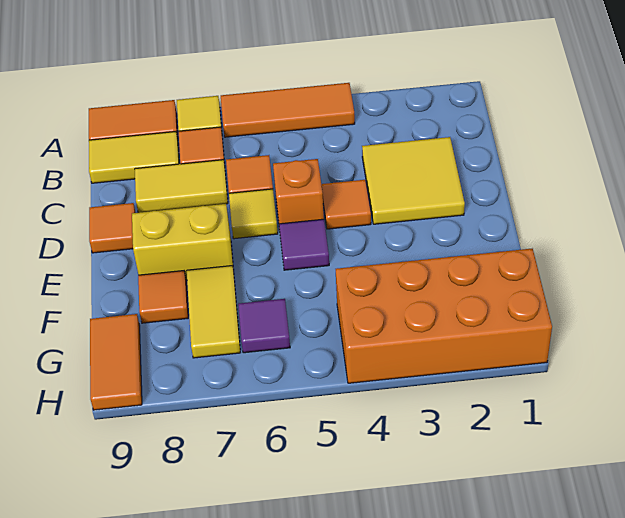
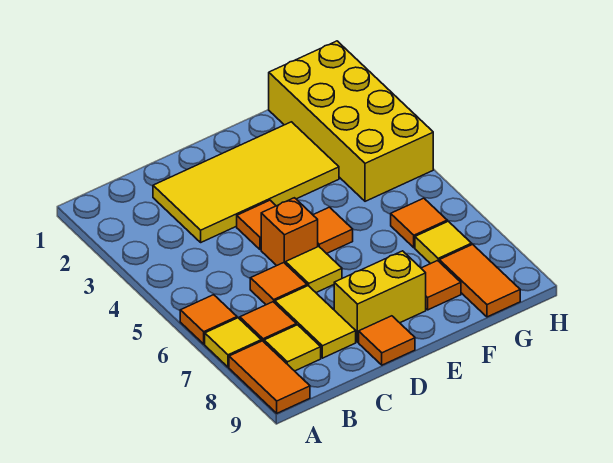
orange 1x3 tile [221,83,355,137] -> orange 1x1 tile [180,295,237,344]
yellow 1x2 tile [89,132,179,183] -> yellow 1x1 tile [264,325,321,371]
yellow 2x2 tile [362,137,465,224] -> yellow 2x4 tile [153,122,339,242]
purple 1x1 tile [279,219,329,270] -> orange 1x1 tile [313,207,353,254]
yellow 1x2 brick [132,204,234,280] -> yellow 1x2 brick turned to [334,251,426,342]
yellow 1x2 tile [187,266,240,358] -> yellow 1x1 tile [415,221,472,264]
orange 2x4 brick [336,249,552,383] -> yellow 2x4 brick [269,41,433,201]
purple 1x1 tile [238,299,290,353] -> orange 1x1 tile [391,198,447,248]
orange 1x2 tile [90,314,142,410] -> orange 1x2 tile turned to [439,244,520,317]

